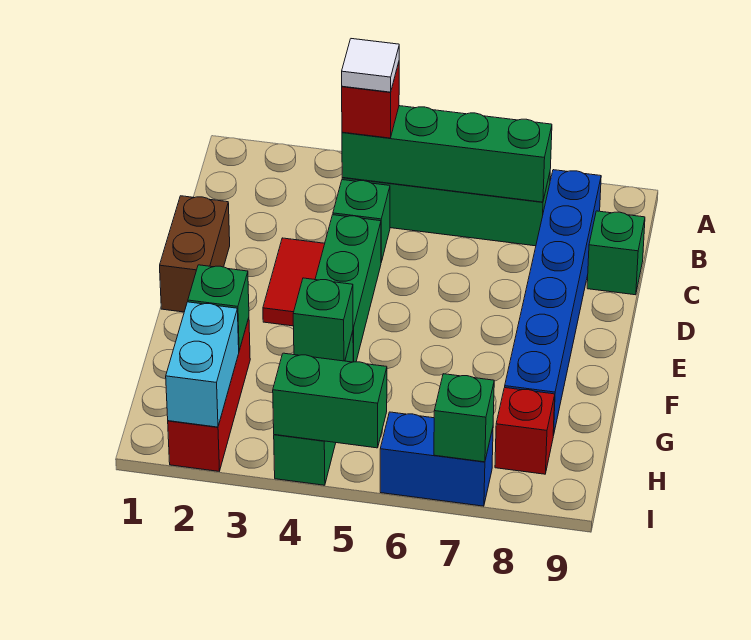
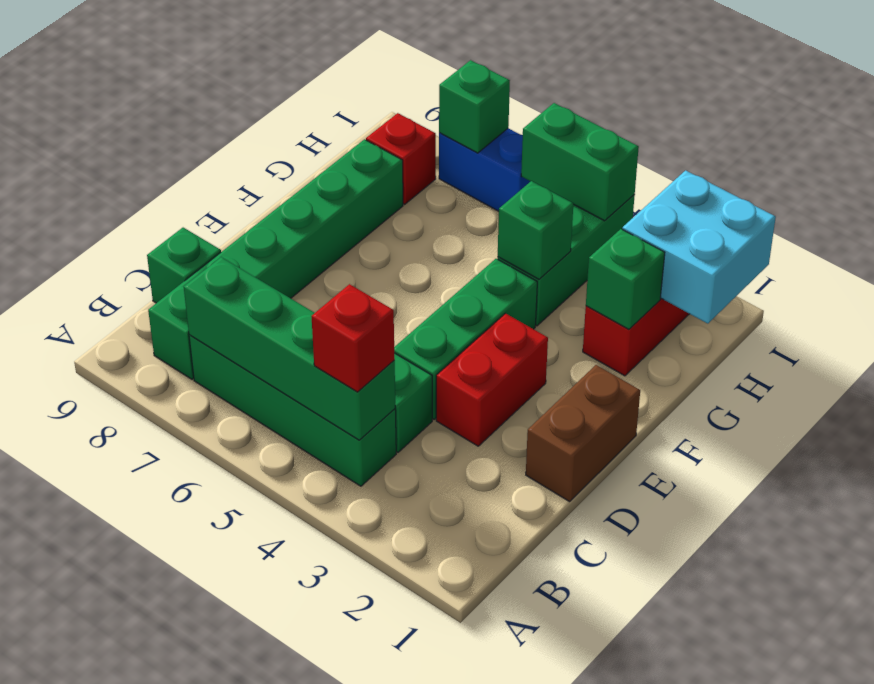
white 1x1 tile [342,39,399,92] -> none
blue 1x6 brick [505,170,601,436] -> green 1x6 brick [148,139,403,379]
red 1x2 tile [263,238,325,326] -> red 1x2 brick [436,313,548,446]
cyan 1x2 brick [166,302,239,427] -> cyan 2x2 brick [622,170,776,324]

